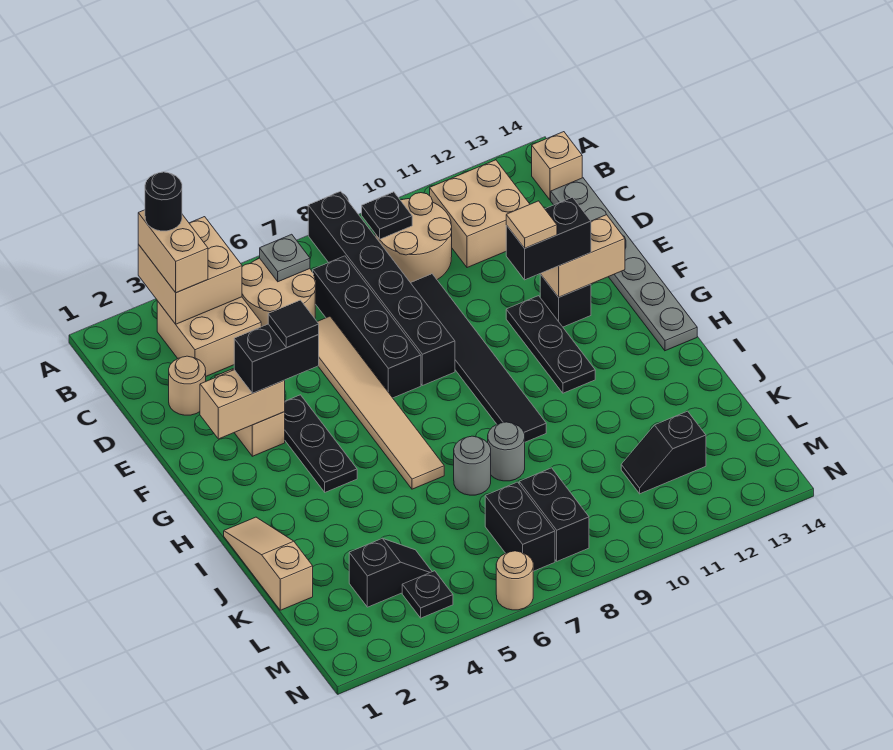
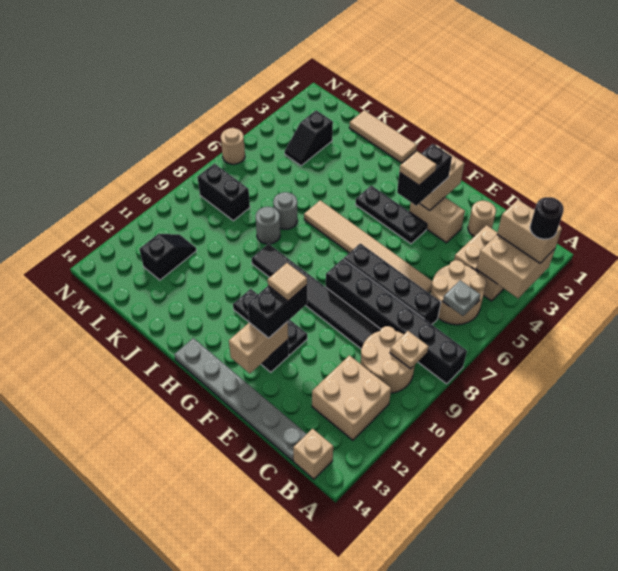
black 1x1 plate [362,192,412,239] -> tan 1x1 plate [390,331,429,369]
black 1x1 tile [268,300,319,348] -> tan 1x1 tile [399,151,436,185]
tan 1x3 slope [224,517,313,610] -> tan 1x3 tile [349,110,417,163]
black 1x2 brick [485,482,555,571] -> none
black 1x1 plate [402,571,453,618] -> none

